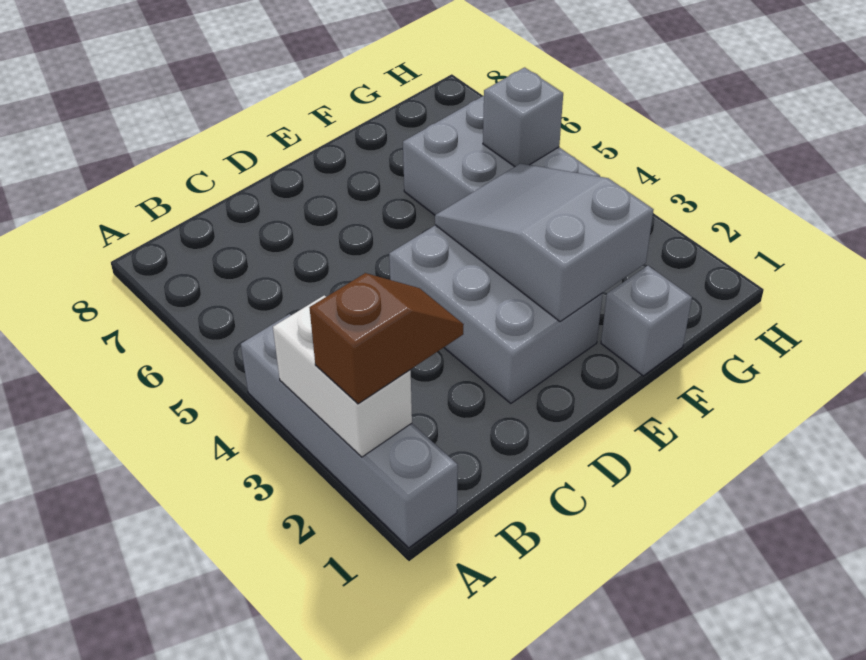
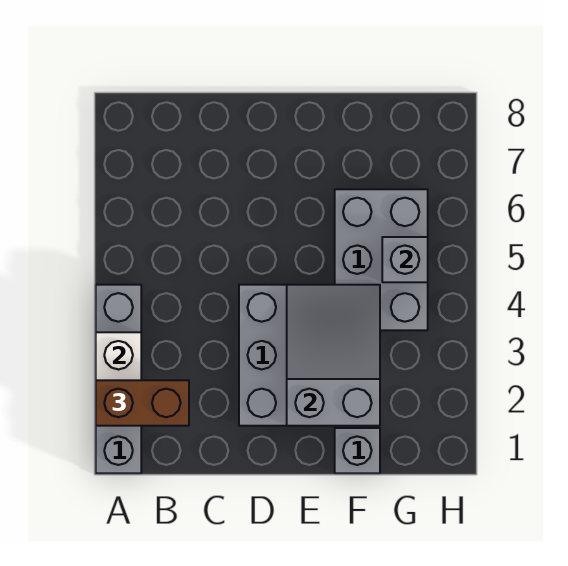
brown 1x2 slope [309,273,464,404] -> brown 1x2 brick [96,380,189,426]

